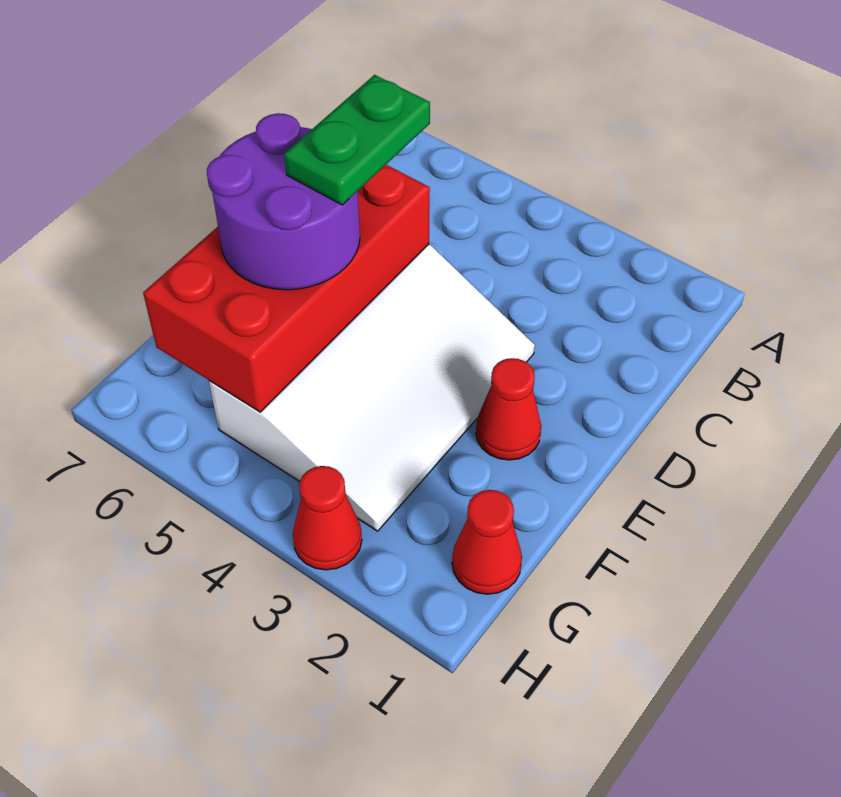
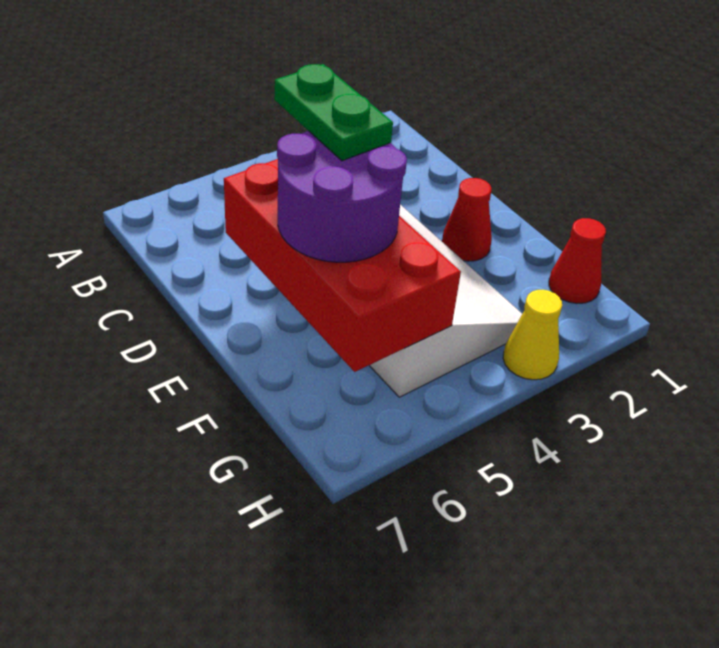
red 1x1 cone [293,466,362,570] -> yellow 1x1 cone [503,290,562,380]

